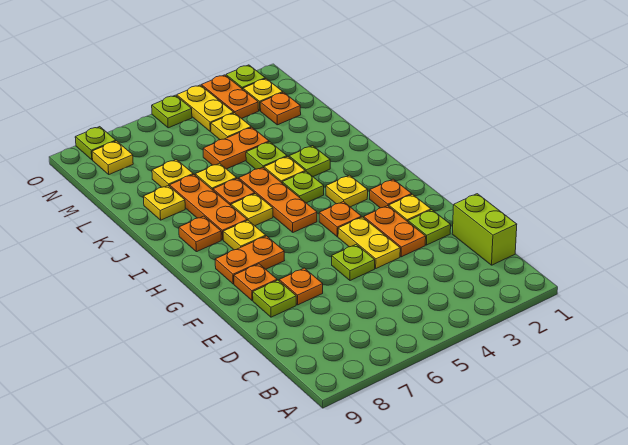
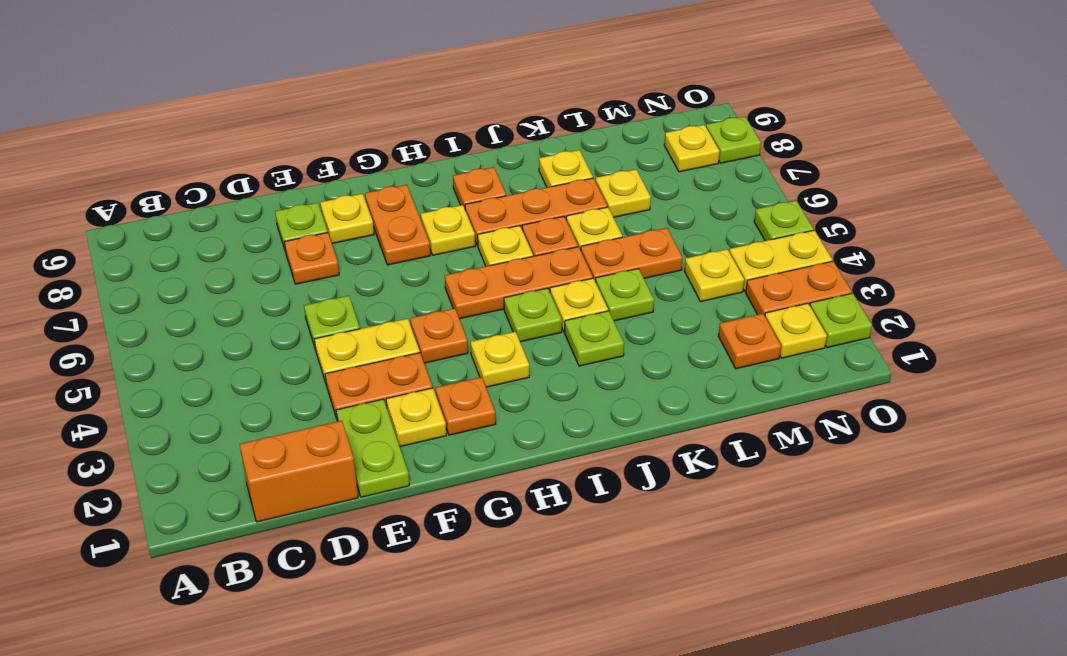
lime 1x2 brick [452,194,517,265] -> orange 1x2 brick [240,421,358,522]
lime 1x1 plate [408,210,451,245] -> lime 1x2 plate [336,399,409,497]
orange 1x1 plate [234,264,277,300] -> yellow 1x1 plate [320,194,374,243]
orange 1x2 plate [203,127,269,169] -> orange 1x2 plate turned to [581,228,683,282]

